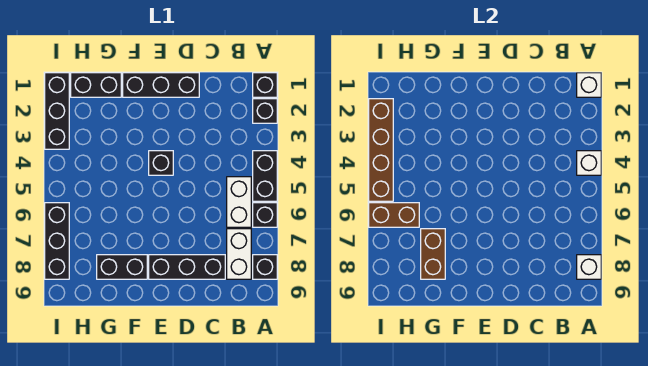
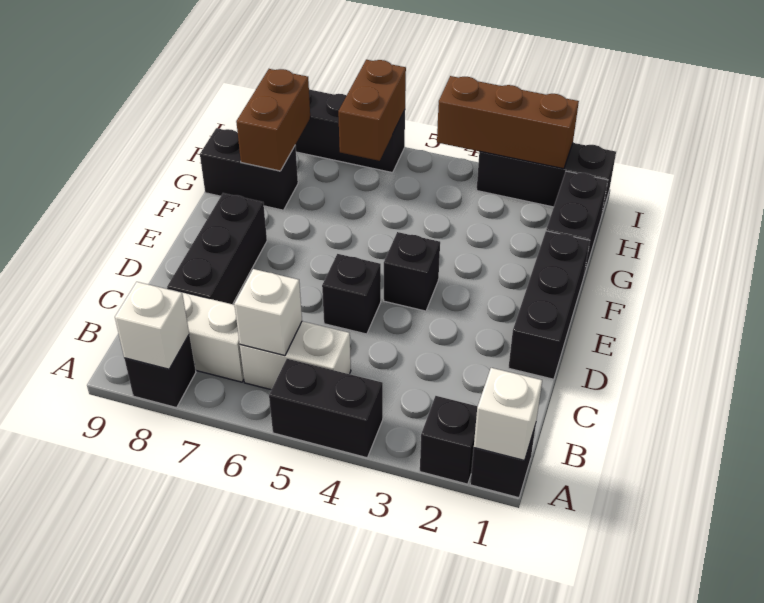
white 1x1 brick [577,151,601,175] -> white 1x1 brick moved to [234,269,302,356]
black 1x1 brick [253,203,277,227] -> black 1x1 brick moved to [322,254,381,334]
black 1x2 brick [97,255,147,279] -> black 1x2 brick turned to [200,128,298,210]
brown 1x2 brick [421,229,445,279] -> brown 1x2 brick turned to [236,69,310,171]
brown 1x4 brick [369,99,393,201] -> brown 1x3 brick [437,76,579,169]

